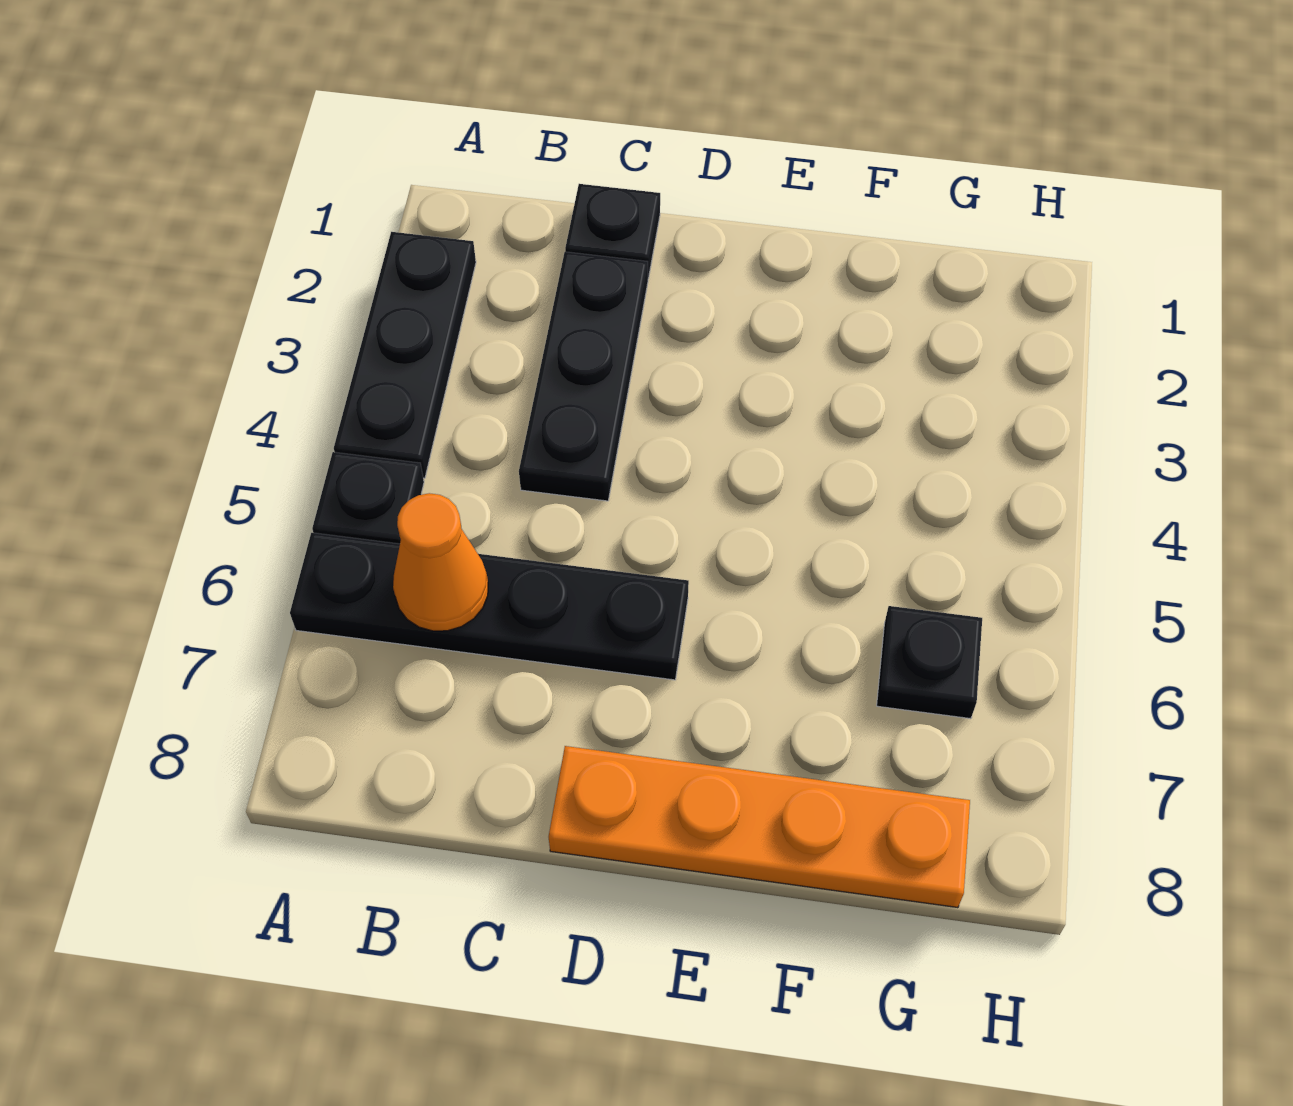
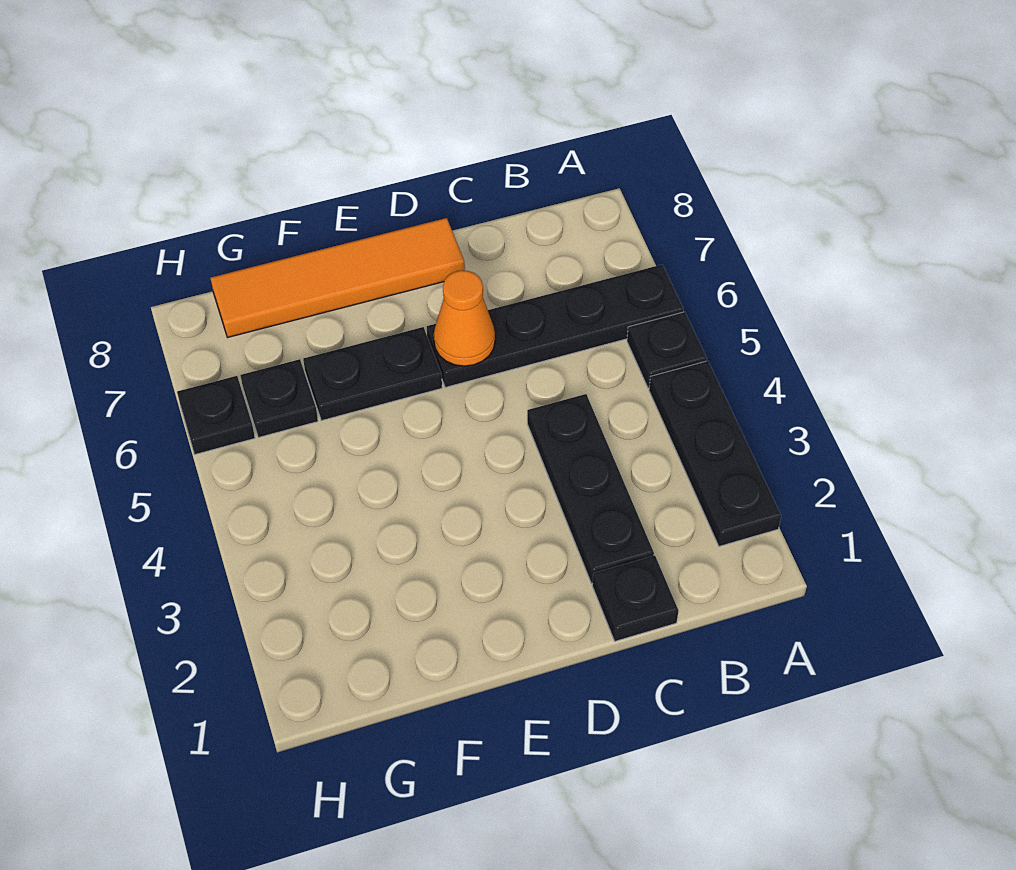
orange 1x1 cone [393,493,488,631] -> orange 1x1 cone moved to [434,271,495,366]
orange 1x4 plate [549,746,970,908] -> orange 1x4 tile [210,218,465,338]
none -> black 1x2 plate [303,327,442,421]
none -> black 1x1 plate [177,376,255,454]

